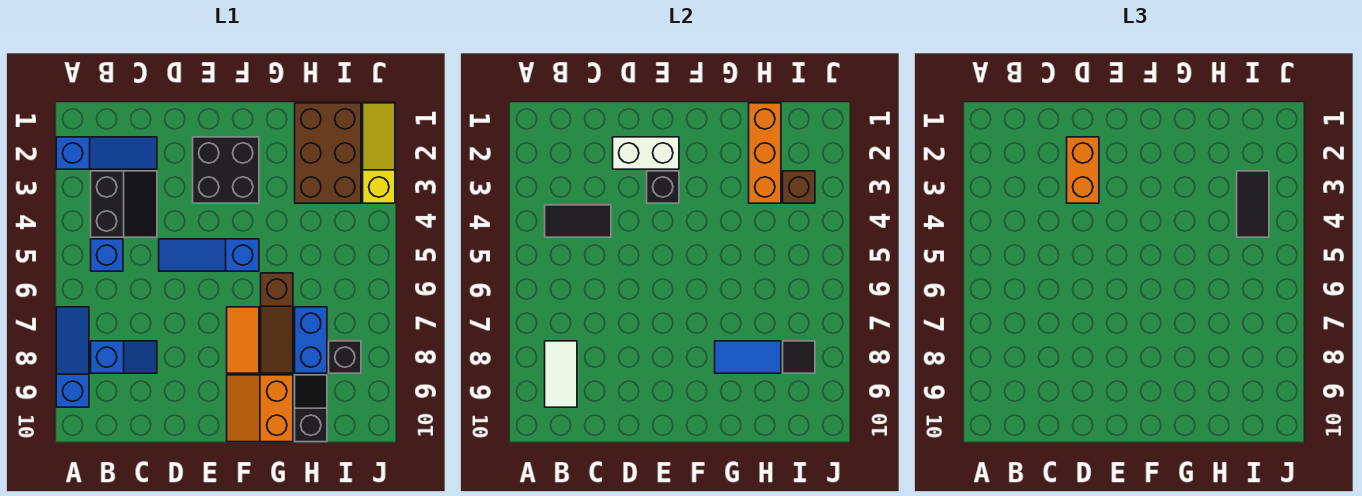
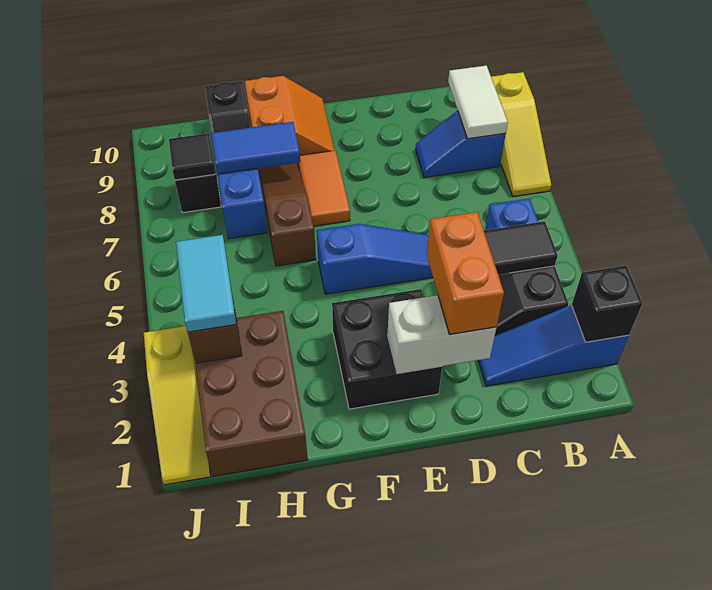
blue 1x3 slope [56,307,89,407] -> yellow 1x3 slope [491,72,551,197]
black 1x1 brick [647,171,679,203] -> black 1x1 brick moved to [572,265,643,342]
orange 1x3 brick [749,103,781,203] -> none
black 1x2 tile [1237,171,1269,237] -> cyan 1x2 tile [176,235,236,332]

